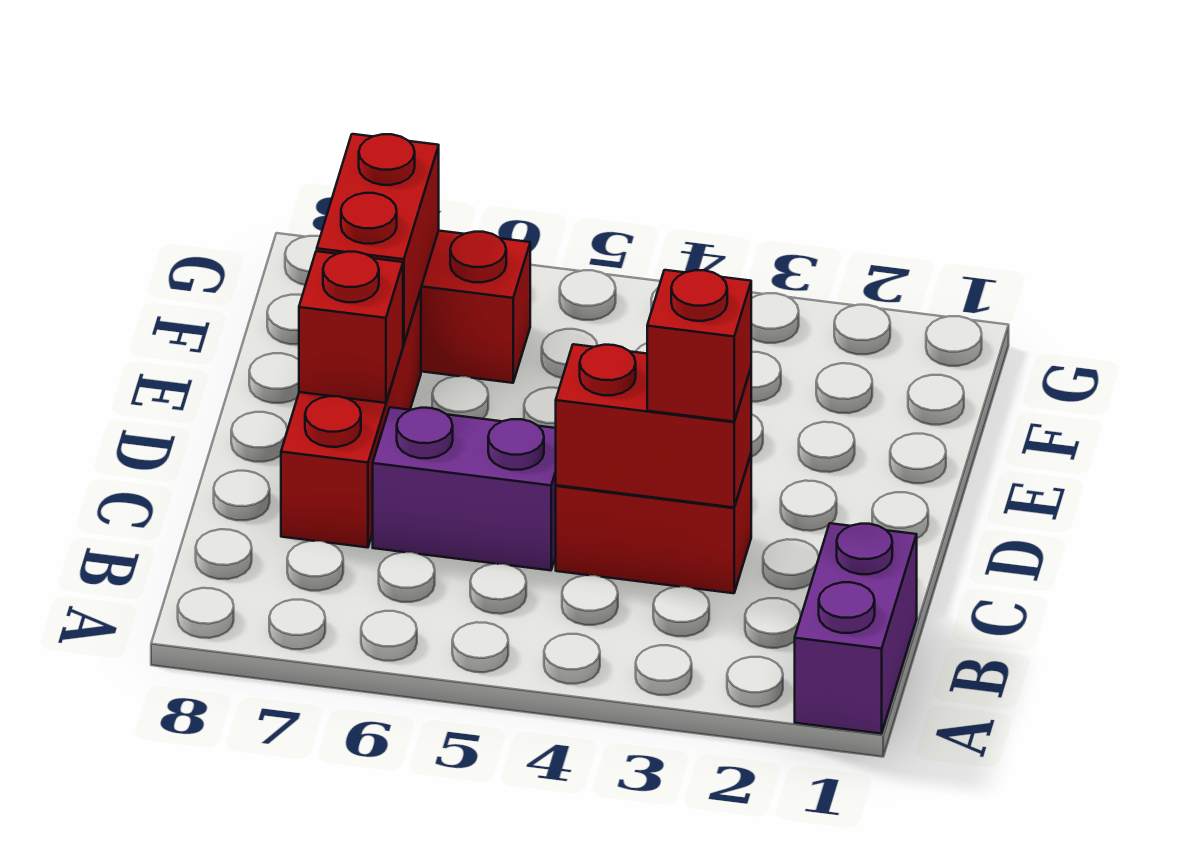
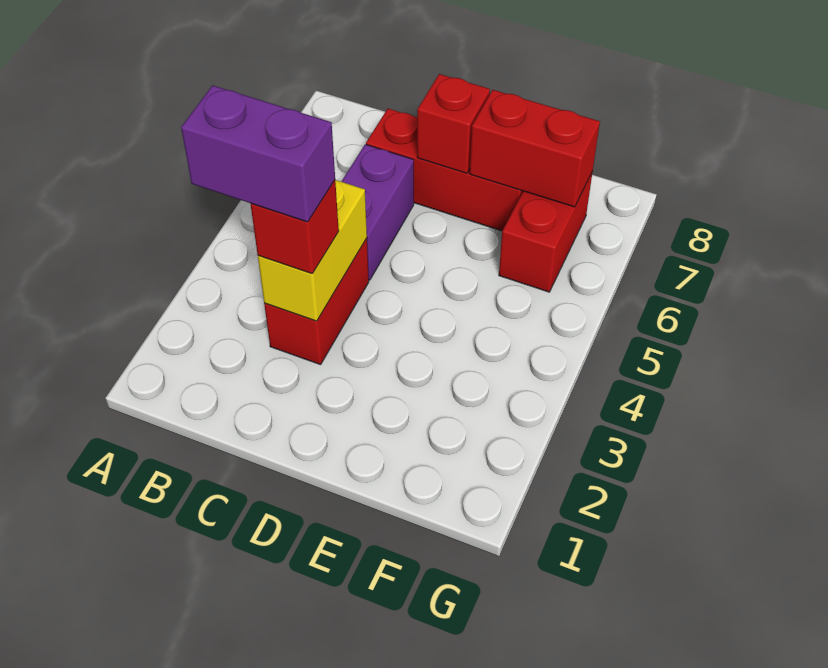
purple 1x2 brick [795,523,917,734] -> purple 1x2 brick moved to [181,85,335,222]
red 1x2 brick [556,344,751,507] -> yellow 1x2 brick [258,180,367,321]

